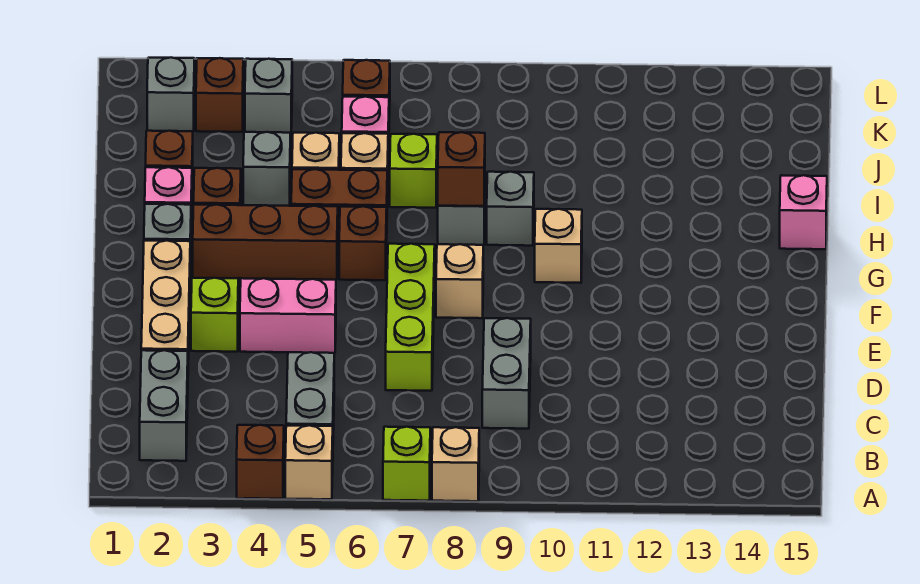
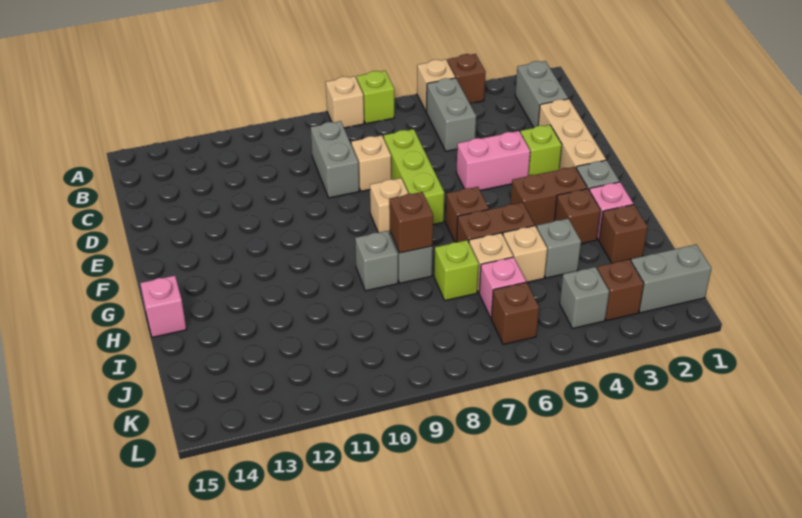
brown 1x3 brick [193,205,338,280] -> brown 1x2 brick [510,167,587,228]
tan 1x1 brick [535,209,582,283] -> tan 1x1 brick moved to [351,135,391,191]
grey 1x1 brick [147,58,194,131] -> grey 1x2 brick [631,244,711,313]

